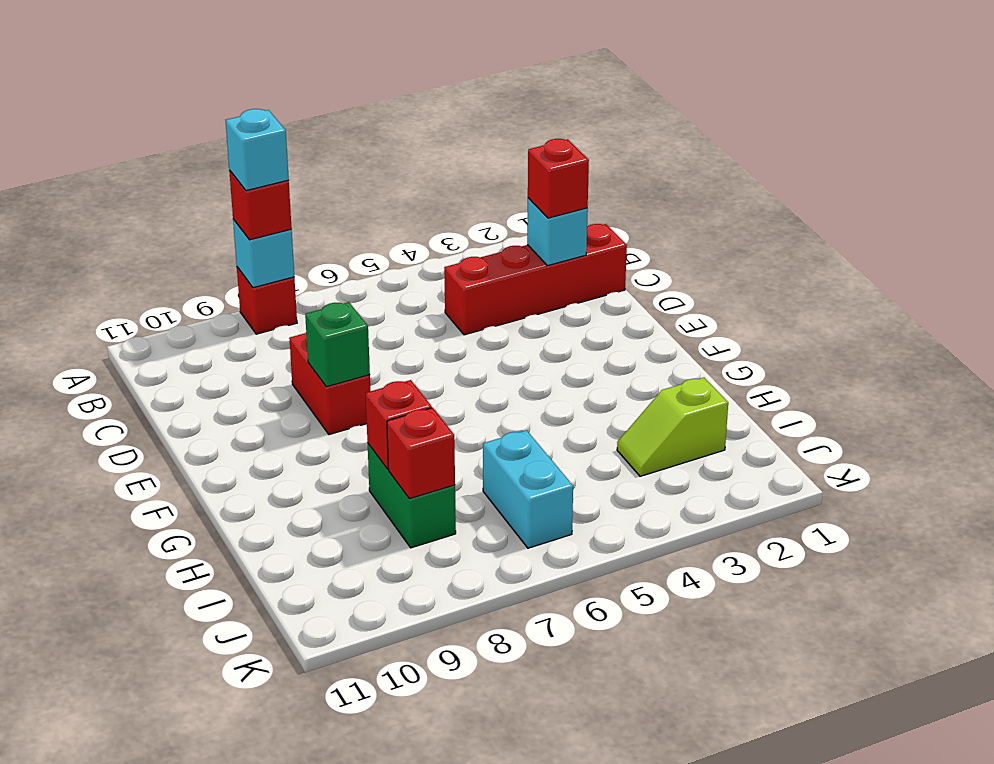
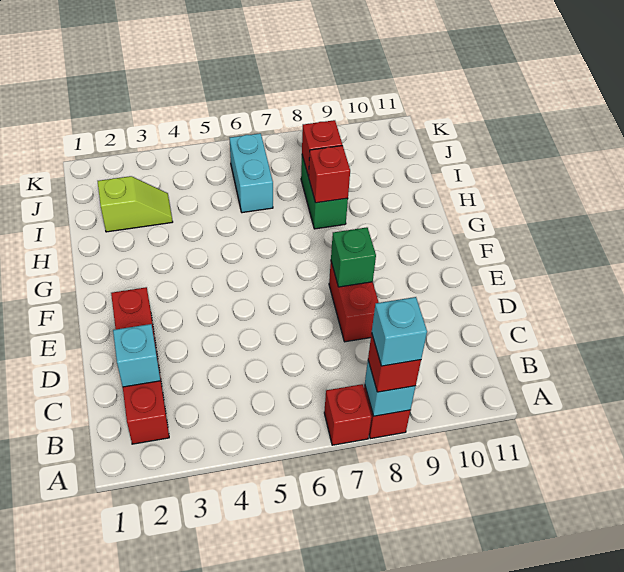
red 1x4 brick [444,224,627,335] -> red 1x4 brick turned to [111,287,169,444]
red 1x1 brick [528,139,589,218] -> red 1x1 brick moved to [324,384,372,445]

